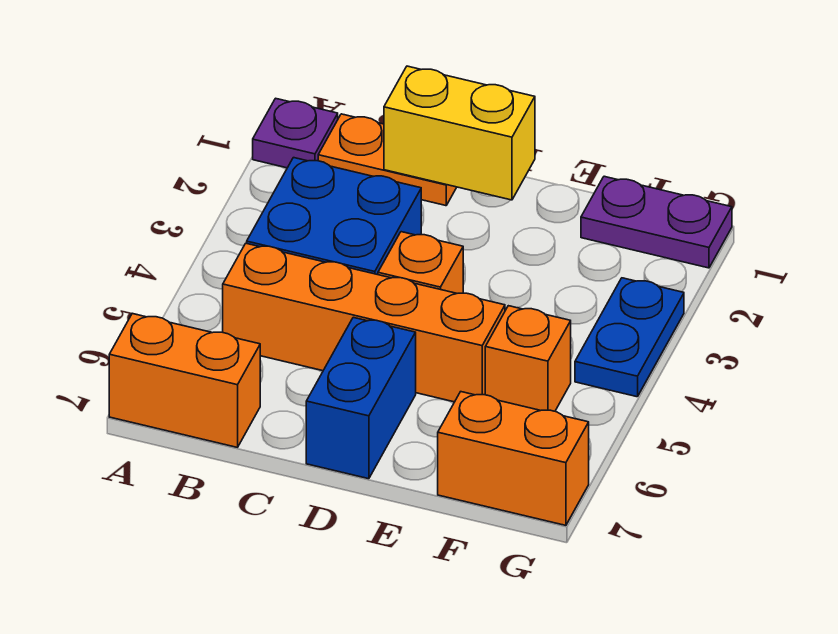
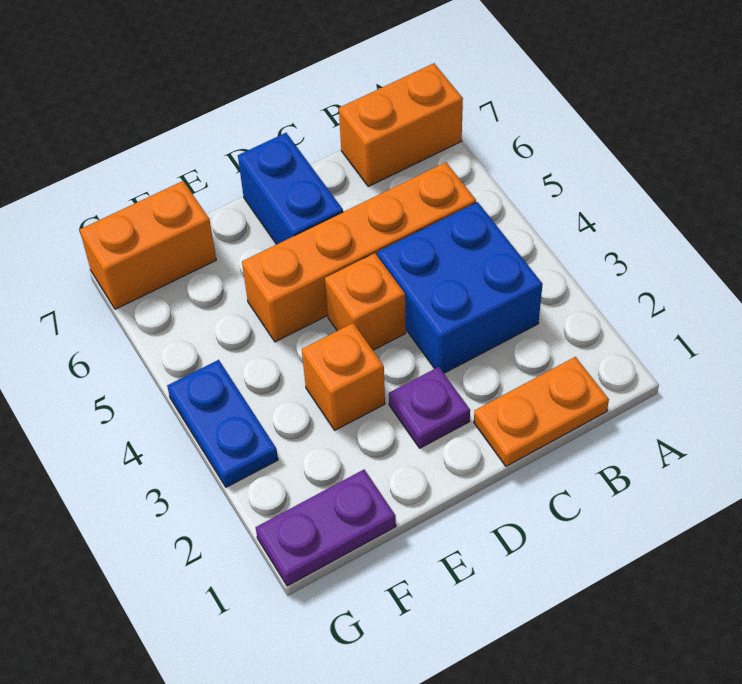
purple 1x1 plate [253,98,338,168] -> purple 1x1 plate moved to [389,367,470,448]
yellow 1x2 brick [384,66,535,200] -> none
orange 1x1 brick [485,306,571,411] -> orange 1x1 brick moved to [302,323,385,430]

